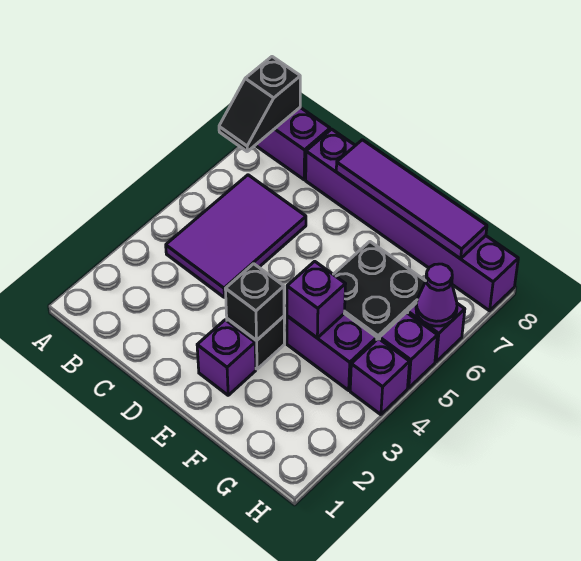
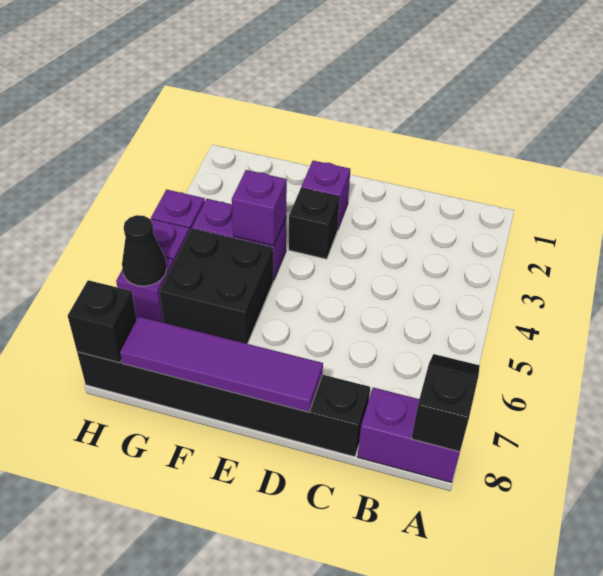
purple 2x3 tile [166,175,306,297] -> none
purple 1x6 brick [306,129,518,311] -> black 1x6 brick [77,352,370,457]
black 1x1 brick [225,264,284,341] -> black 1x1 brick moved to [68,280,137,363]
purple 1x1 cone [416,264,457,326] -> black 1x1 cone [122,215,167,286]

